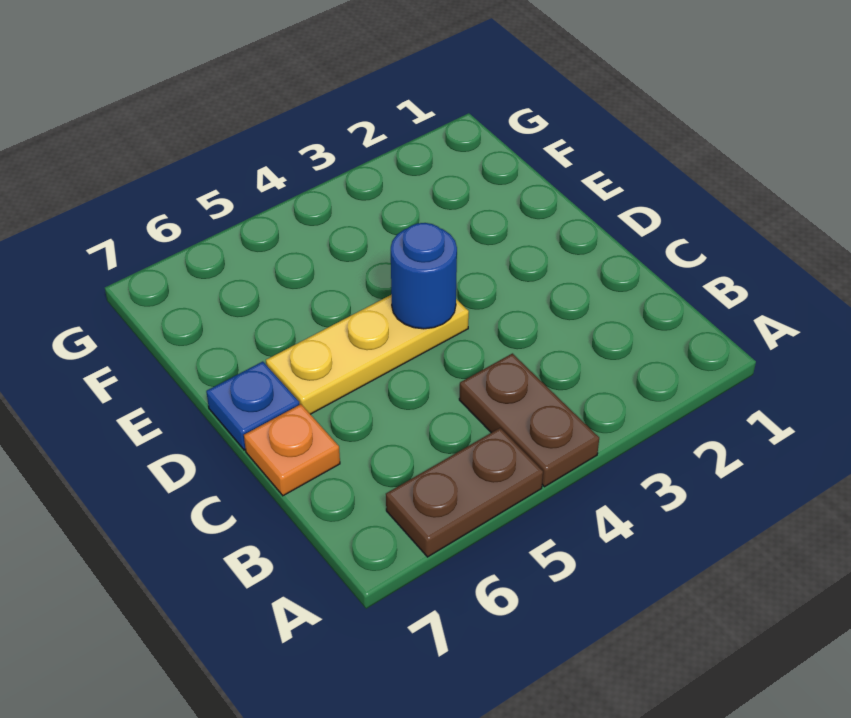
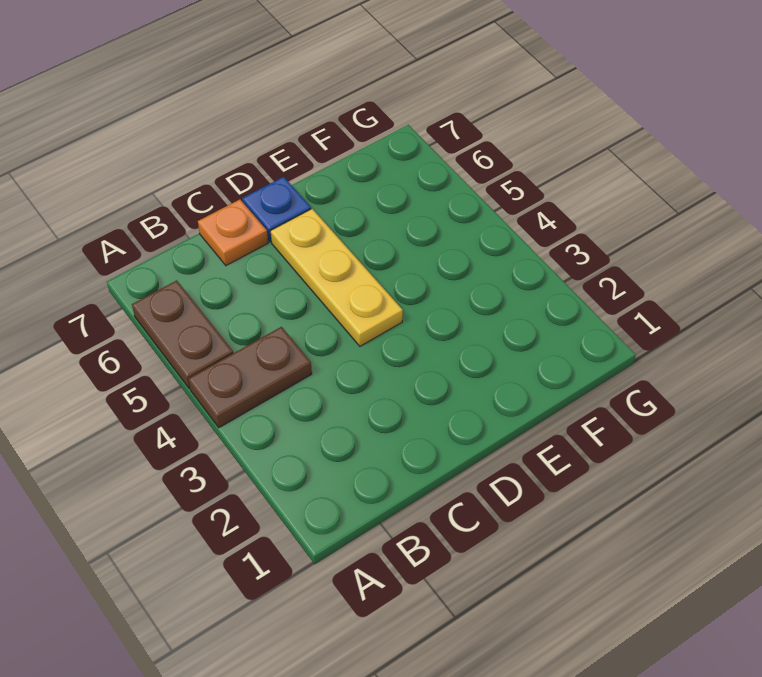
blue 1x1 round brick [391,223,457,329] -> none

